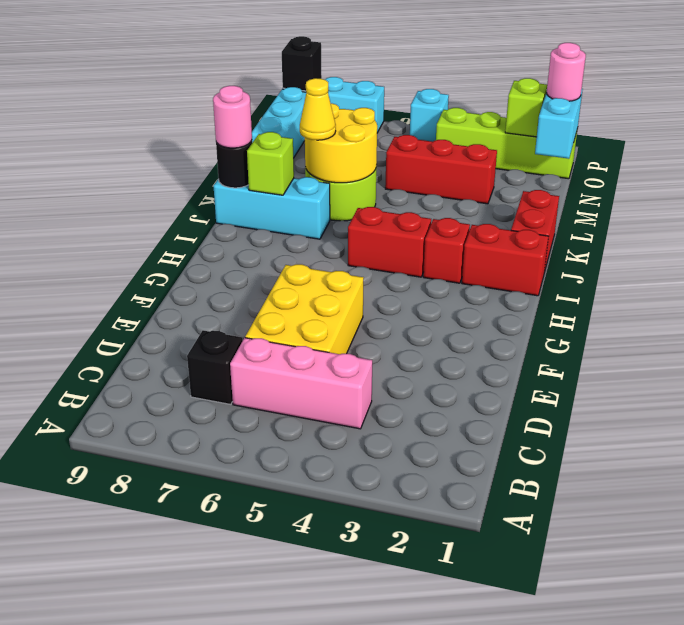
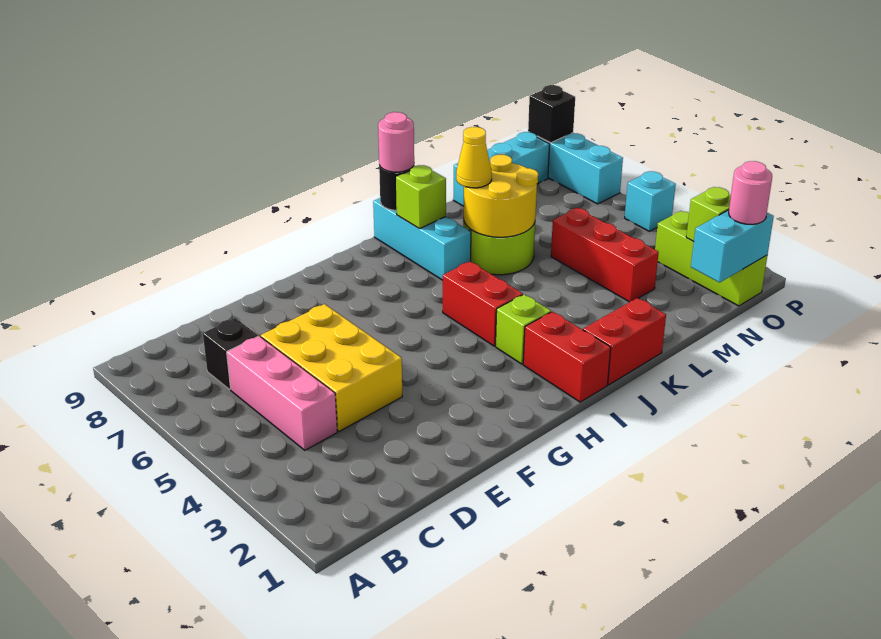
yellow 2x3 brick [245,264,364,354] -> yellow 2x3 brick turned to [261,304,402,432]
red 1x1 brick [423,218,470,283] -> lime 1x1 brick [496,294,551,364]
lime 1x4 brick [436,108,578,179] -> lime 1x3 brick [655,211,767,306]

